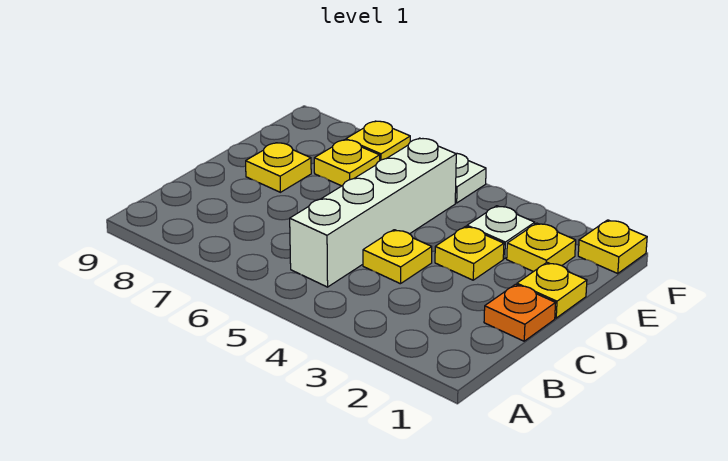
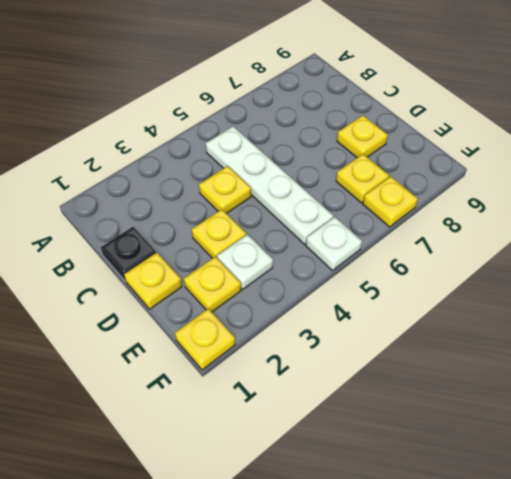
white 1x4 brick [290,138,456,287] -> white 1x4 plate [206,126,333,244]
orange 1x1 plate [484,284,555,341] -> black 1x1 plate [101,227,156,281]

